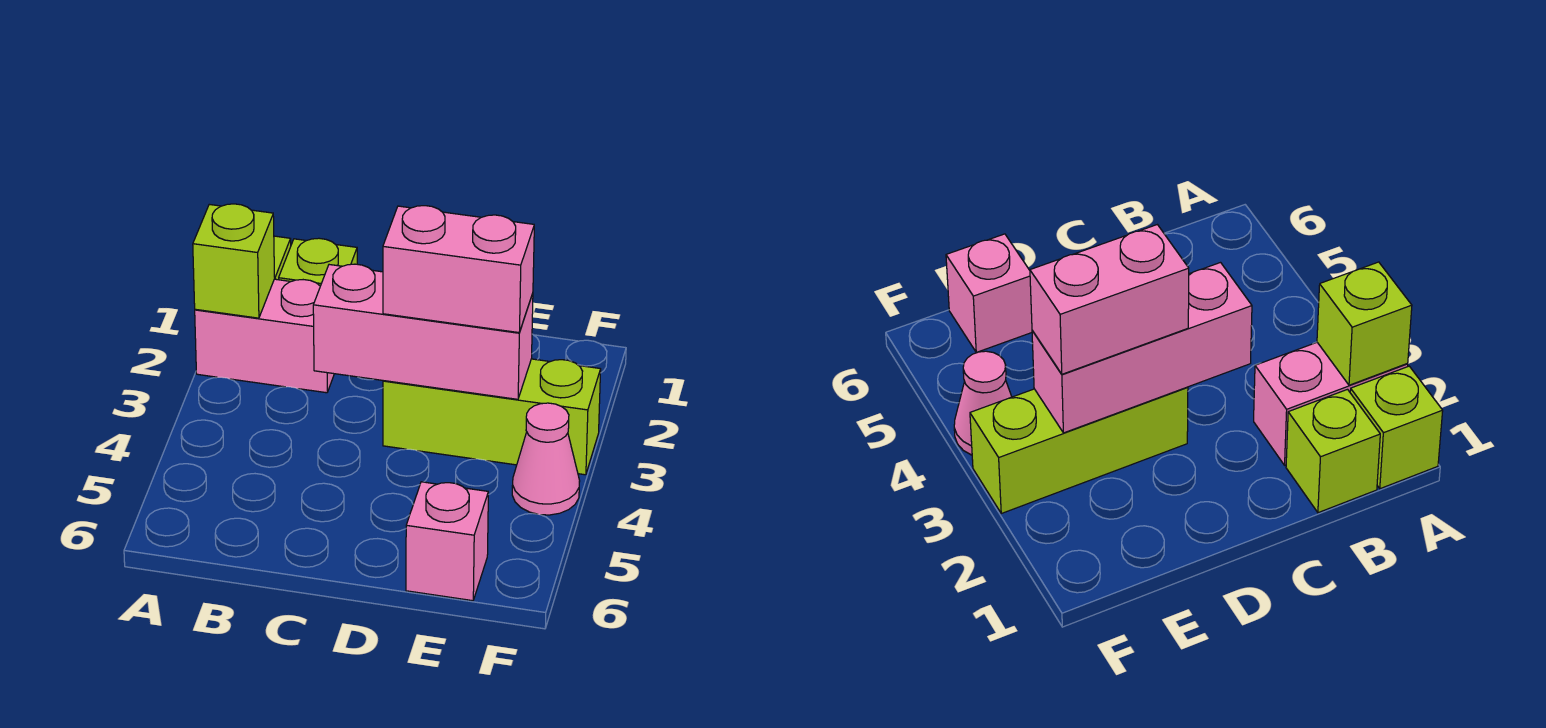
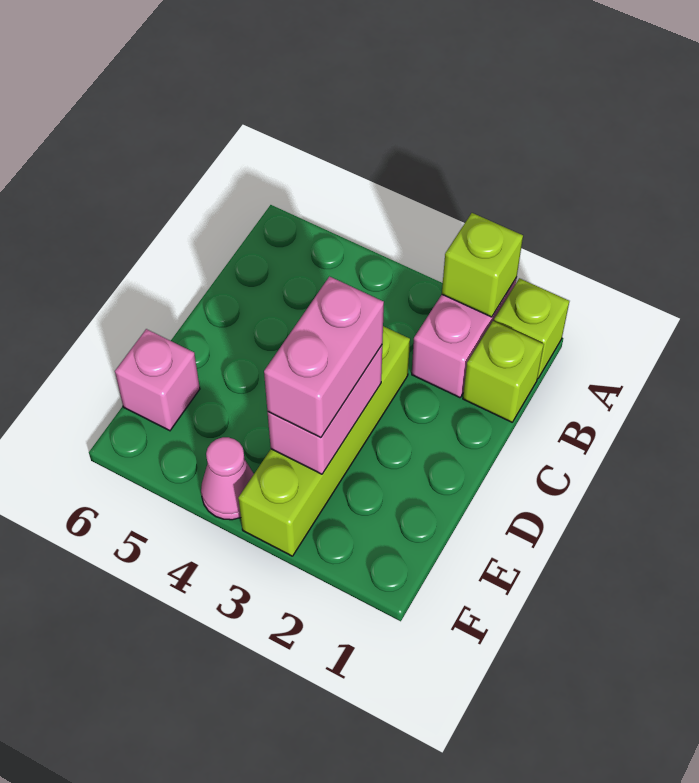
pink 1x3 brick [313,264,533,399] -> pink 1x2 brick [268,345,382,474]
lime 1x3 brick [383,359,601,475] -> lime 1x4 brick [238,326,410,556]

